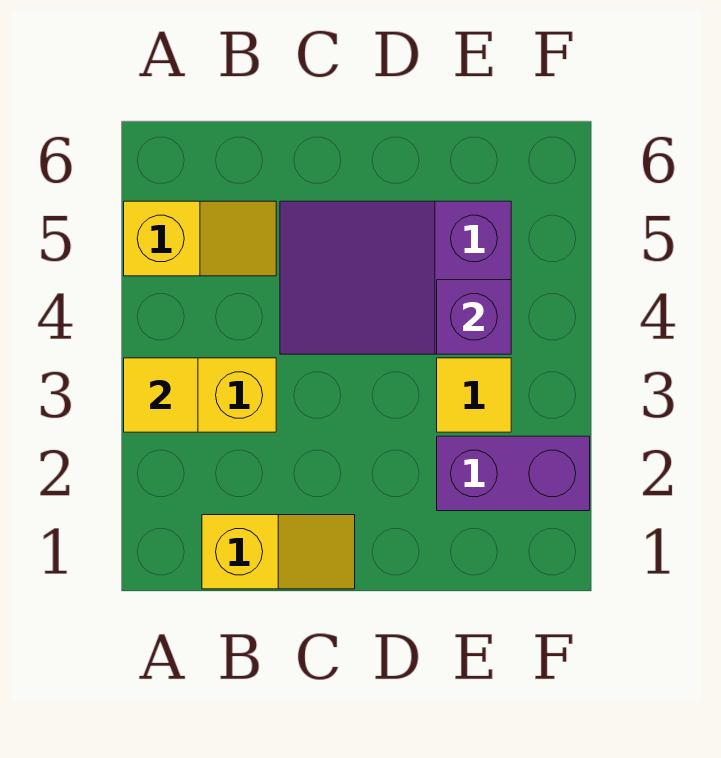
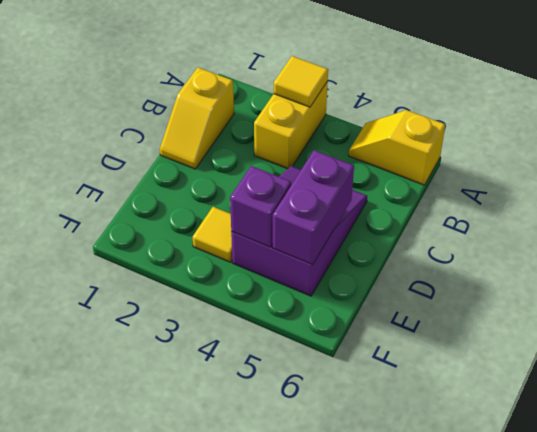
yellow 1x2 slope [124,201,276,276] -> yellow 1x2 slope turned to [349,110,445,185]
purple 1x2 brick [437,436,590,511] -> purple 1x2 brick moved to [273,150,354,265]

